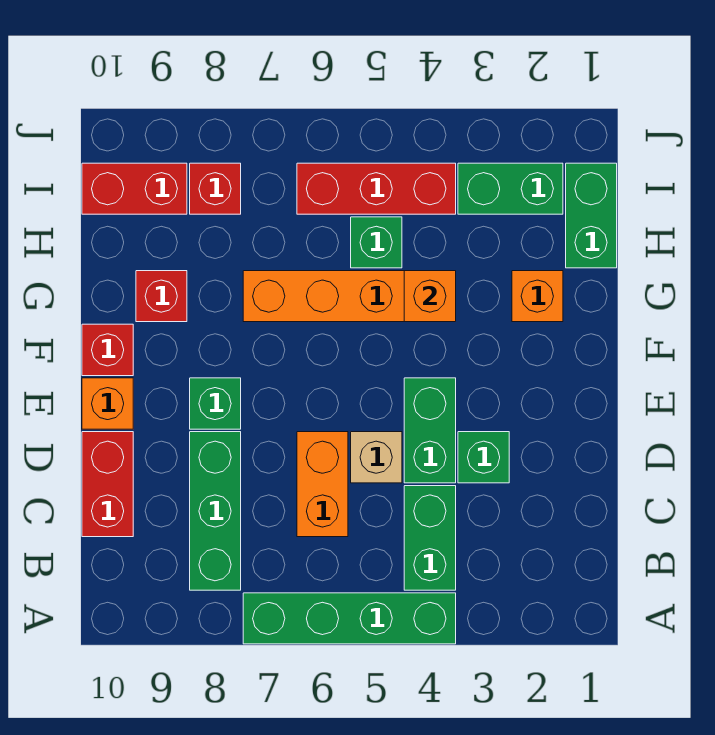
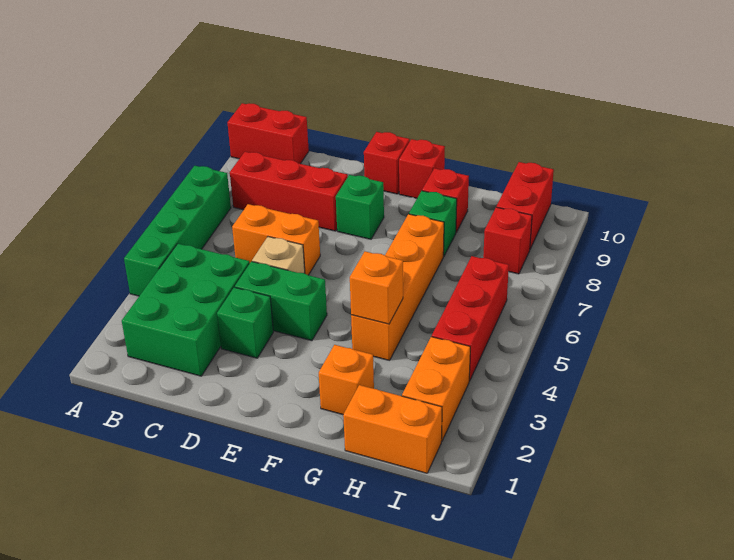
green 1x2 brick [404,486,456,590] -> green 2x3 brick [122,244,250,376]
green 1x3 brick [190,432,241,590] -> red 1x3 brick [230,152,348,231]
red 1x2 brick [82,432,133,537] -> red 1x2 brick moved to [227,103,309,164]
orange 1x1 brick [82,378,133,429] -> red 1x1 brick [364,132,410,194]
green 1x2 brick [566,163,617,268] -> orange 1x2 brick [343,385,442,473]
green 1x1 brick [351,217,402,268] -> green 1x1 brick moved to [409,191,457,256]
green 1x2 brick [458,163,563,214] -> orange 1x2 brick [402,337,470,441]

